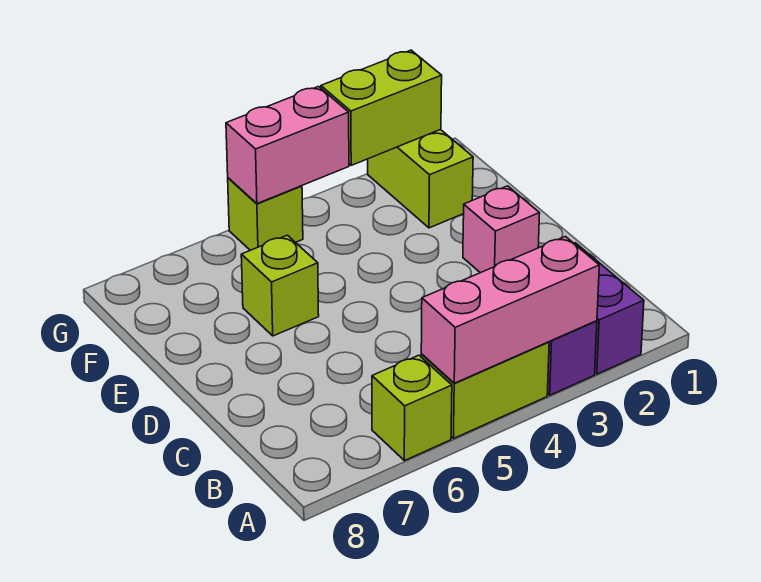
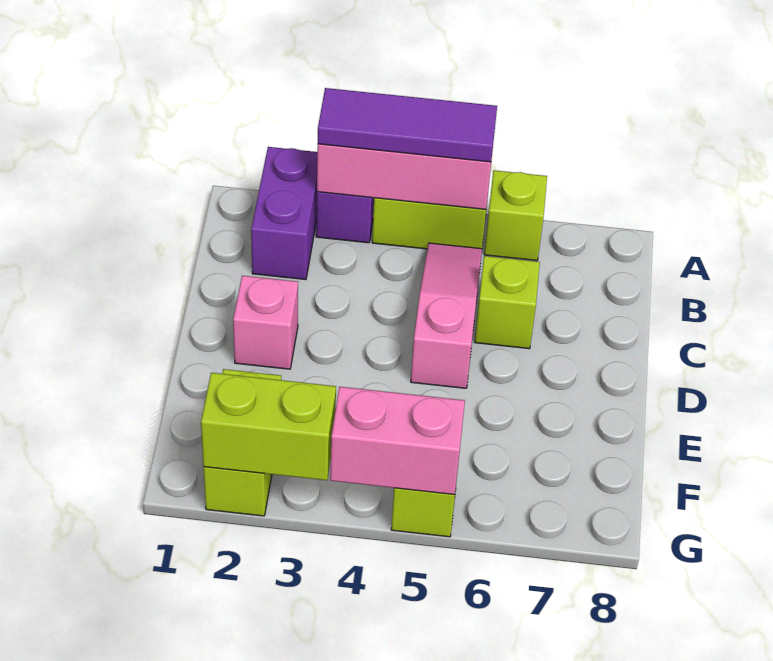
none -> purple 1x3 tile [318,88,497,162]
none -> pink 1x3 slope [411,243,482,388]
lime 1x1 brick [241,235,319,336] -> lime 1x1 brick moved to [475,256,540,349]

